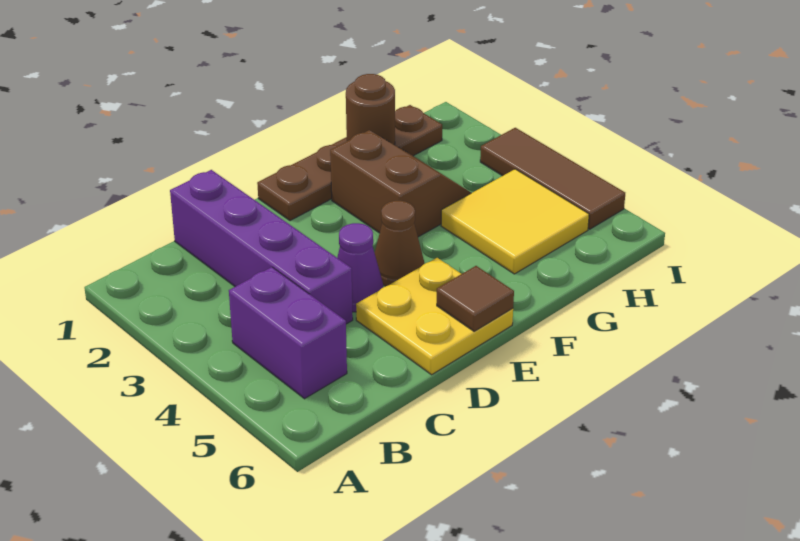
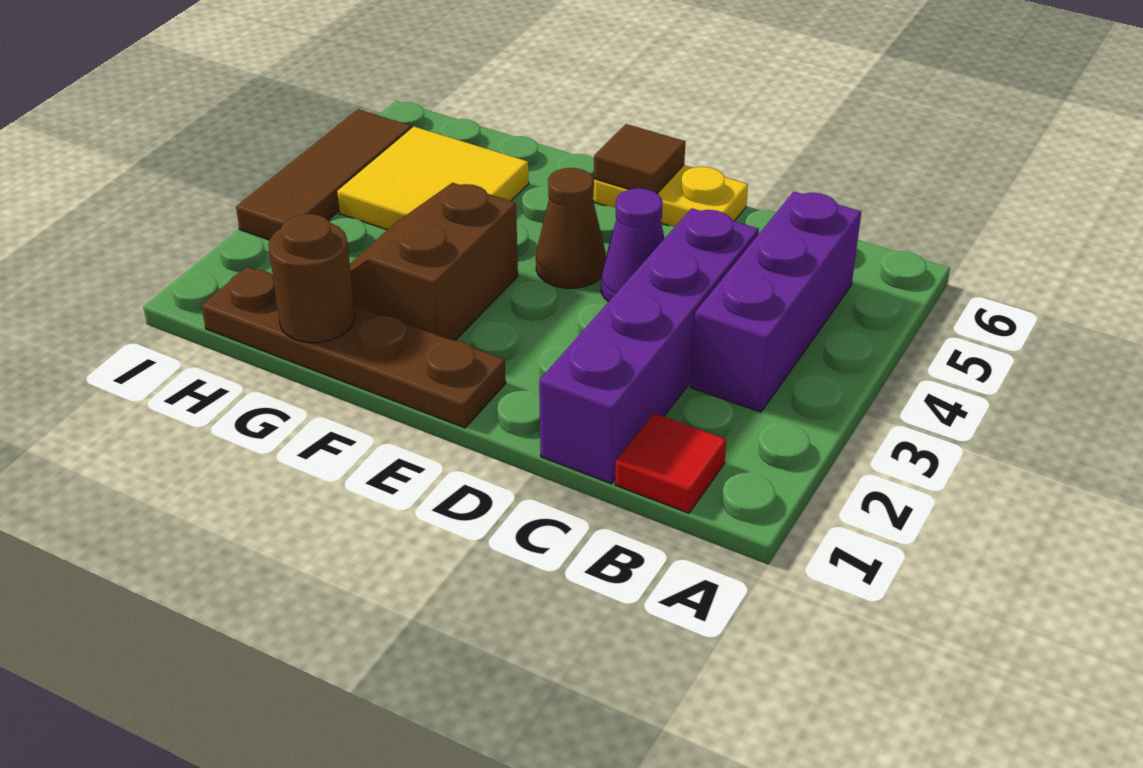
none -> red 1x1 tile [615,413,726,513]
purple 1x2 brick [229,267,347,399] -> purple 1x3 brick [691,192,861,412]
yellow 2x2 plate [356,258,513,375] -> yellow 1x2 plate [594,165,748,227]

